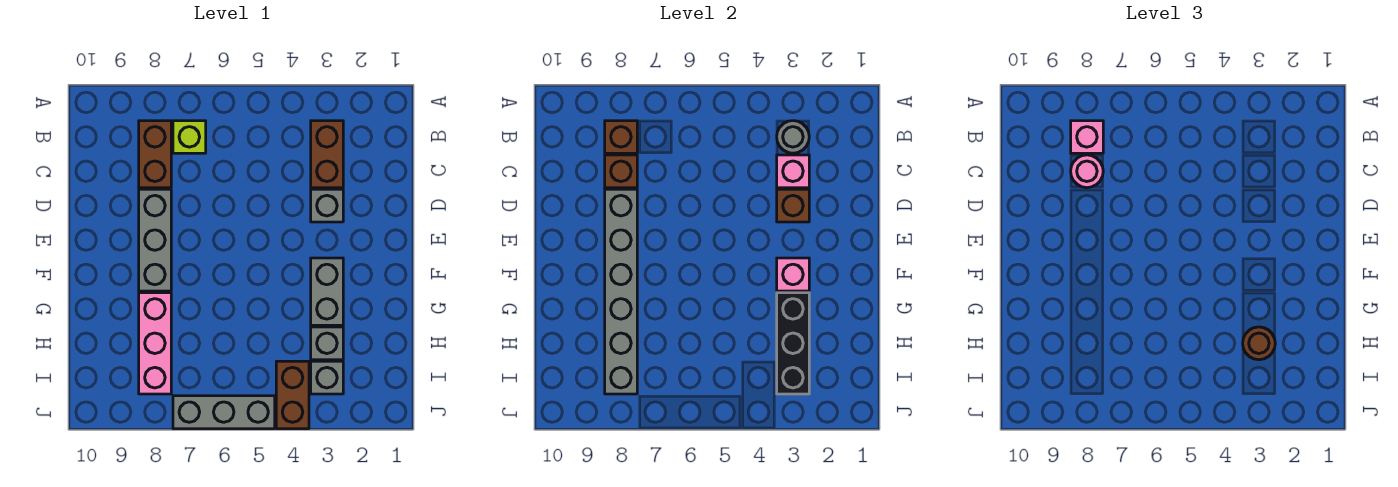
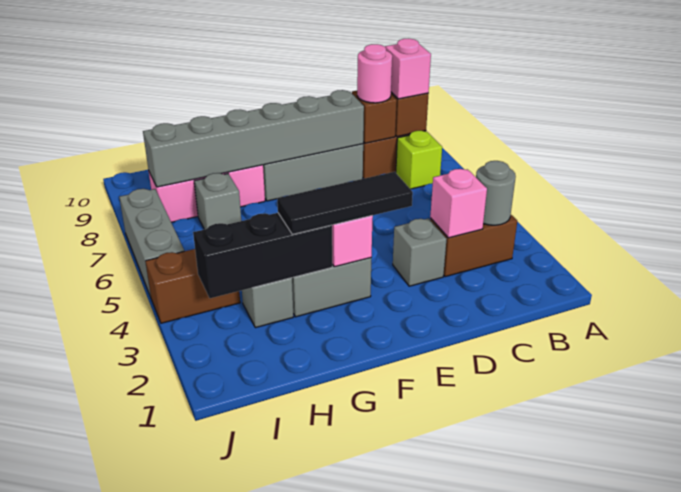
brown 1x1 brick [777,189,809,222] -> none
none -> black 1x3 tile [277,172,413,234]
brown 1x1 round brick [1243,327,1275,360] -> none
grey 1x1 brick [311,361,343,394] -> grey 1x1 brick moved to [194,173,241,229]

